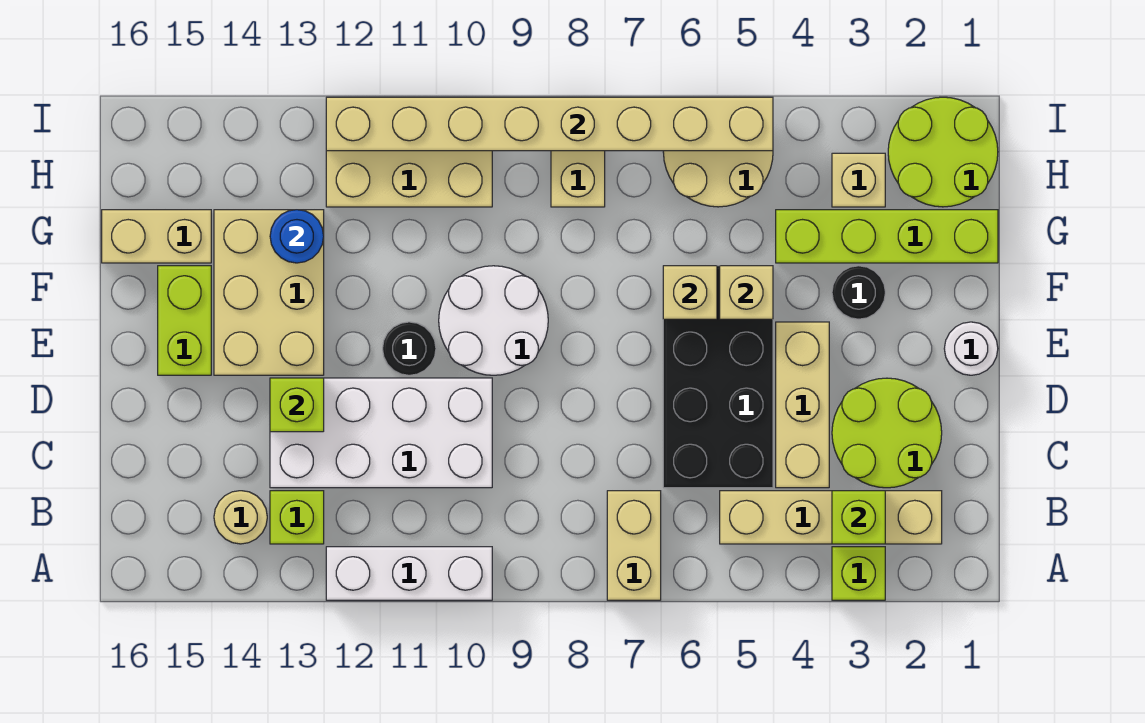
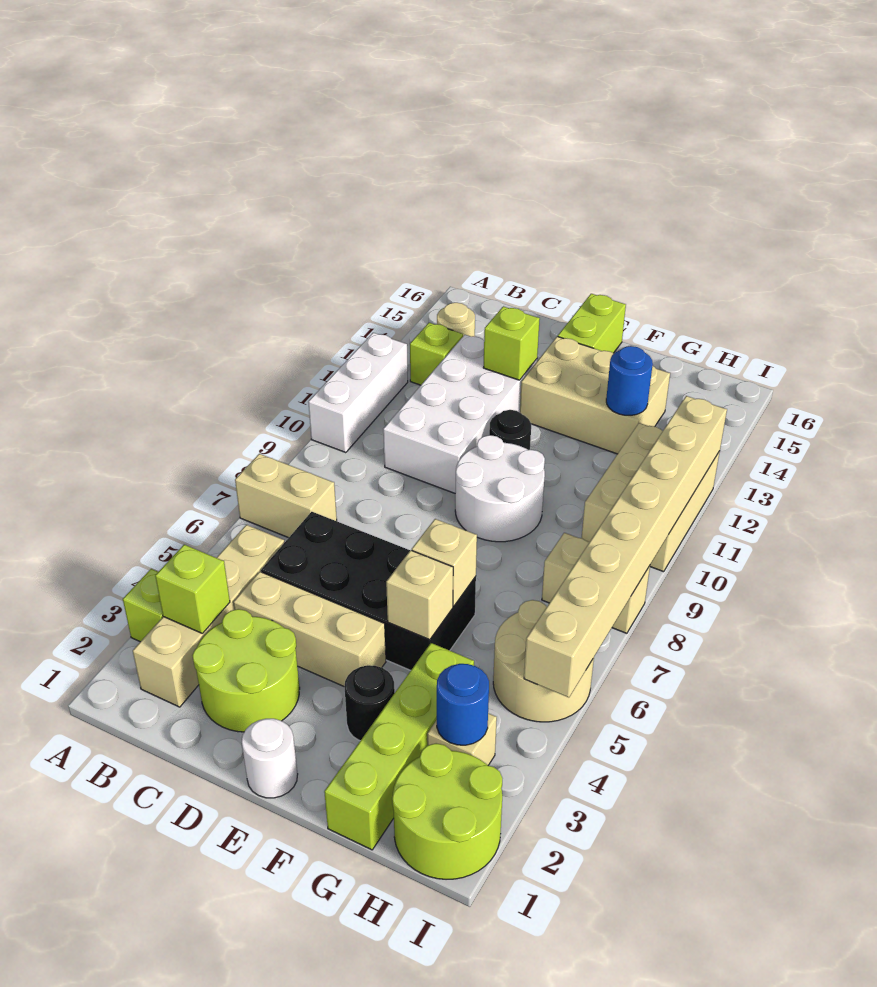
lime 1x2 brick [158,266,211,375] -> lime 1x2 brick turned to [558,294,626,353]
tan 1x2 brick [102,210,211,263] -> none
none -> blue 1x1 round brick [437,664,489,745]

